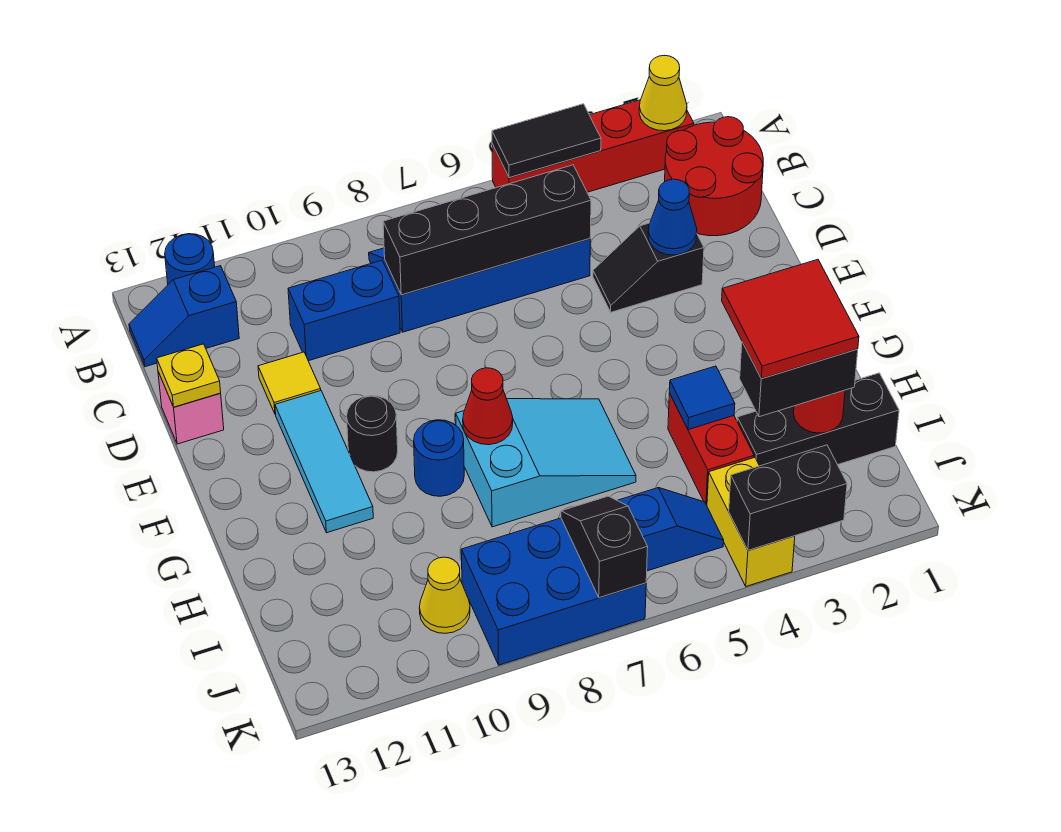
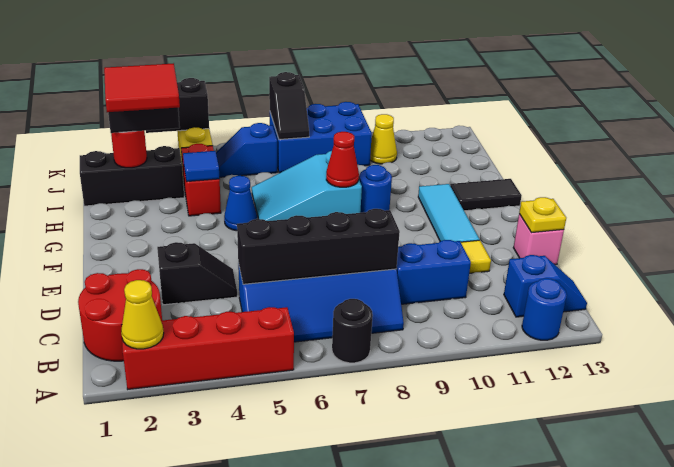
black 1x2 tile [492,104,601,178] -> black 1x2 tile moved to [450,179,522,211]
blue 1x1 cone [648,179,697,255] -> blue 1x1 cone moved to [224,176,257,231]
black 1x1 round brick [347,396,398,472] -> black 1x1 round brick moved to [332,299,373,363]

